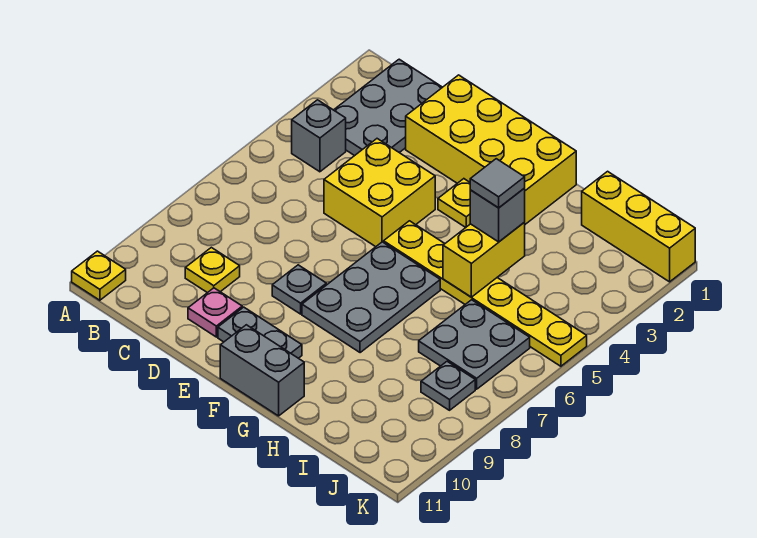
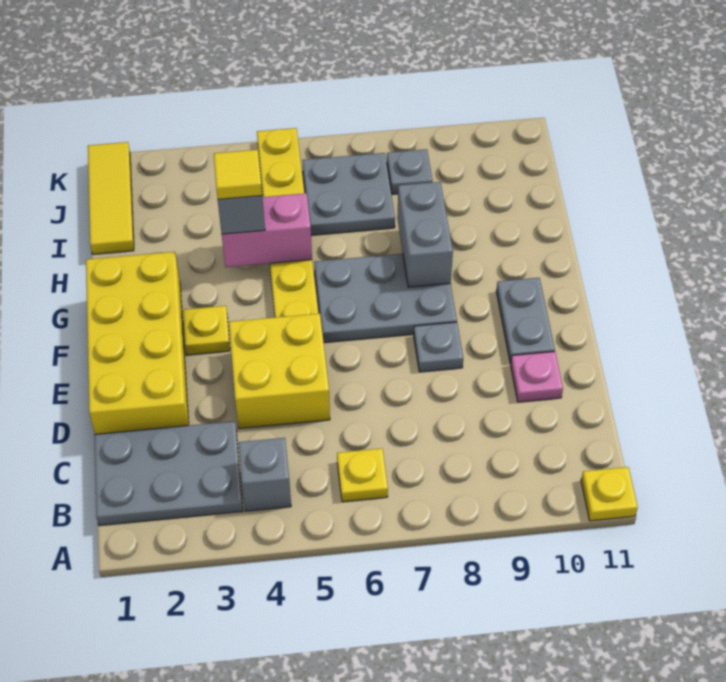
yellow 1x1 plate [185,247,240,293] -> yellow 1x1 plate moved to [337,448,388,502]
grey 1x2 brick [220,325,304,416] -> grey 1x2 brick moved to [397,182,453,287]
yellow 1x2 brick [443,223,525,297] -> pink 1x2 brick [222,193,312,267]
grey 1x1 tile [470,159,525,208] -> yellow 1x1 tile [214,150,262,199]
yellow 1x3 brick [582,171,695,282] -> yellow 1x3 tile [88,142,134,254]

